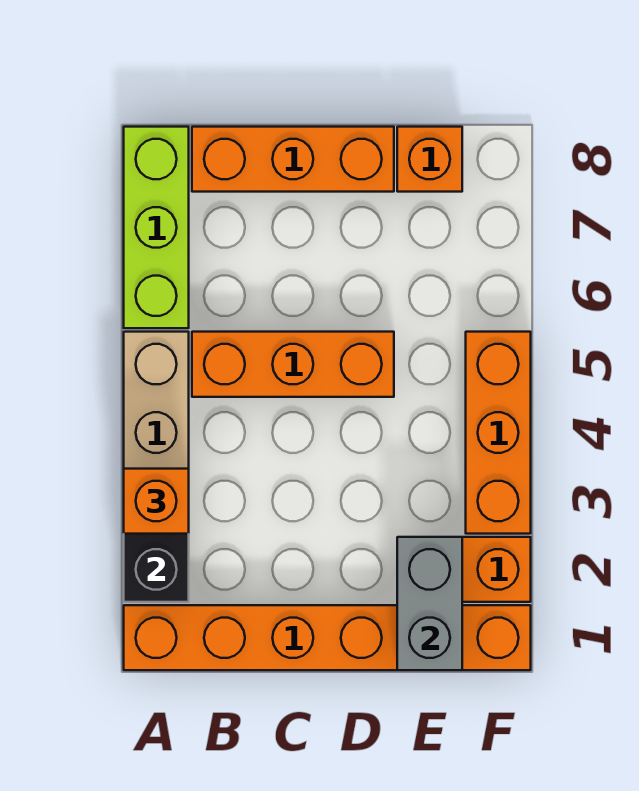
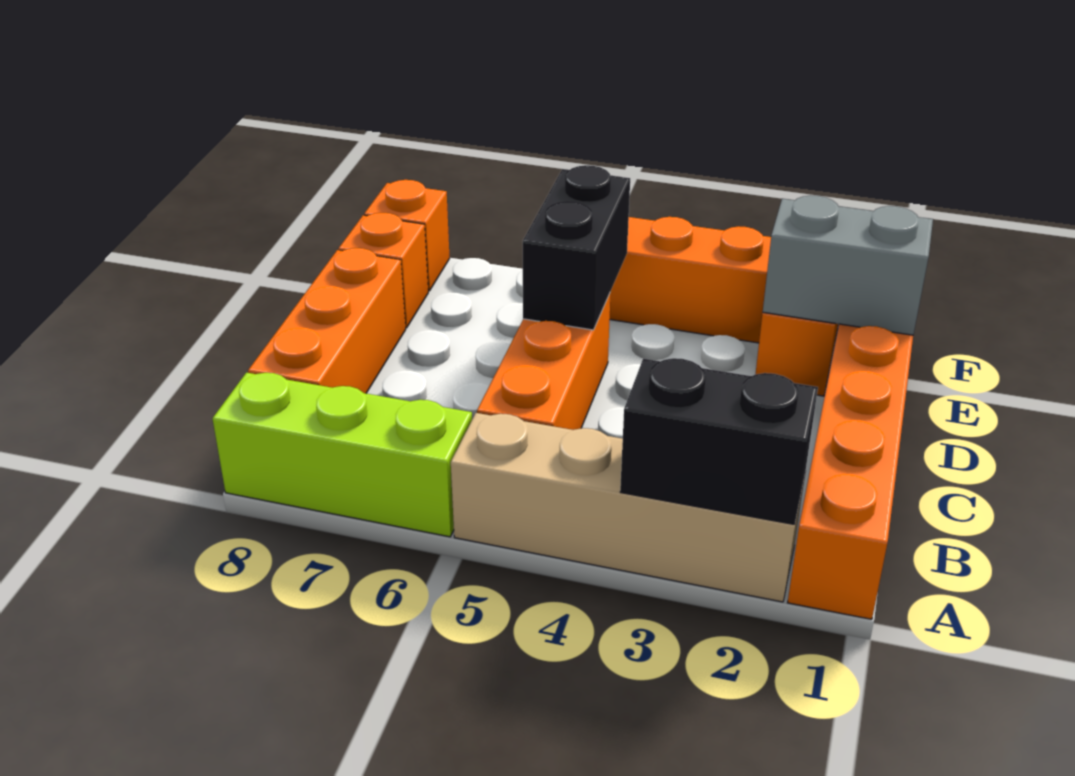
orange 1x1 brick [124,469,189,534] -> orange 1x1 brick moved to [364,180,450,291]
none -> black 1x2 brick [523,165,630,330]

